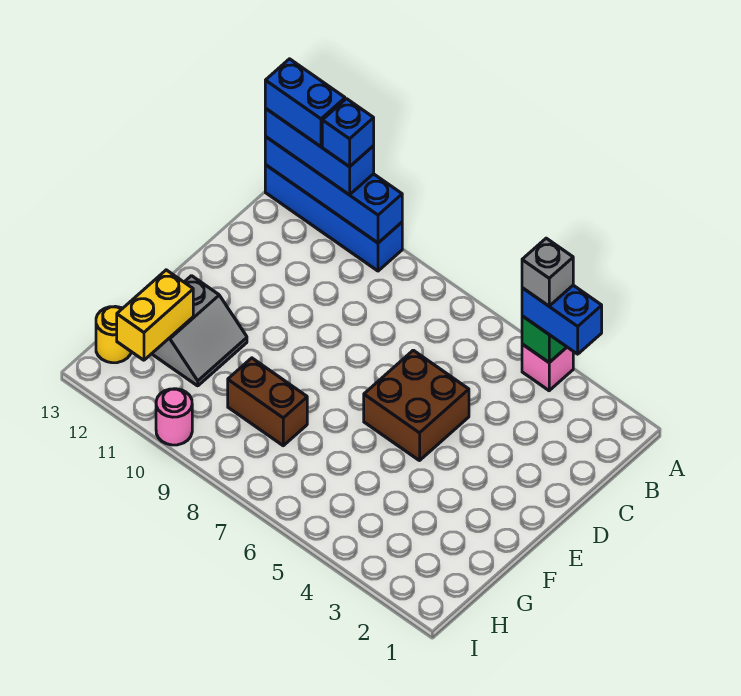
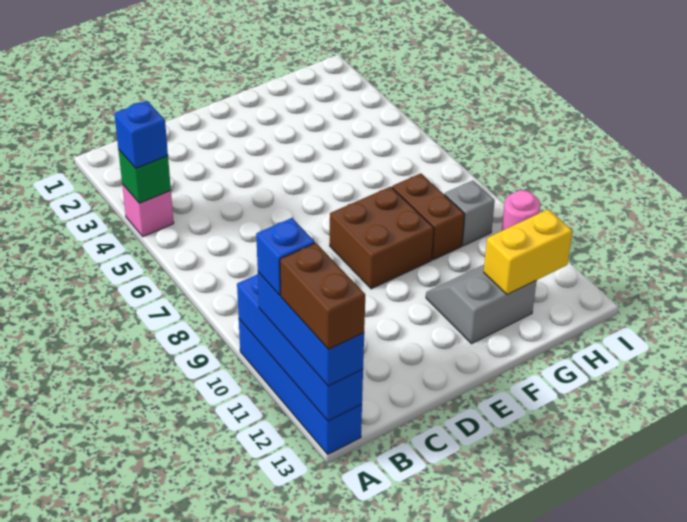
blue 1x2 brick [522,285,602,354] -> blue 1x1 brick [114,101,168,168]
grey 1x1 brick [522,238,573,306] -> grey 1x1 brick moved to [444,180,495,246]
blue 1x2 brick [265,59,345,147] -> brown 1x2 brick [280,243,365,350]
brown 2x2 brick [364,350,469,461] -> brown 2x2 brick moved to [330,187,434,289]
yellow 1x1 round brick [96,306,131,363] -> none

